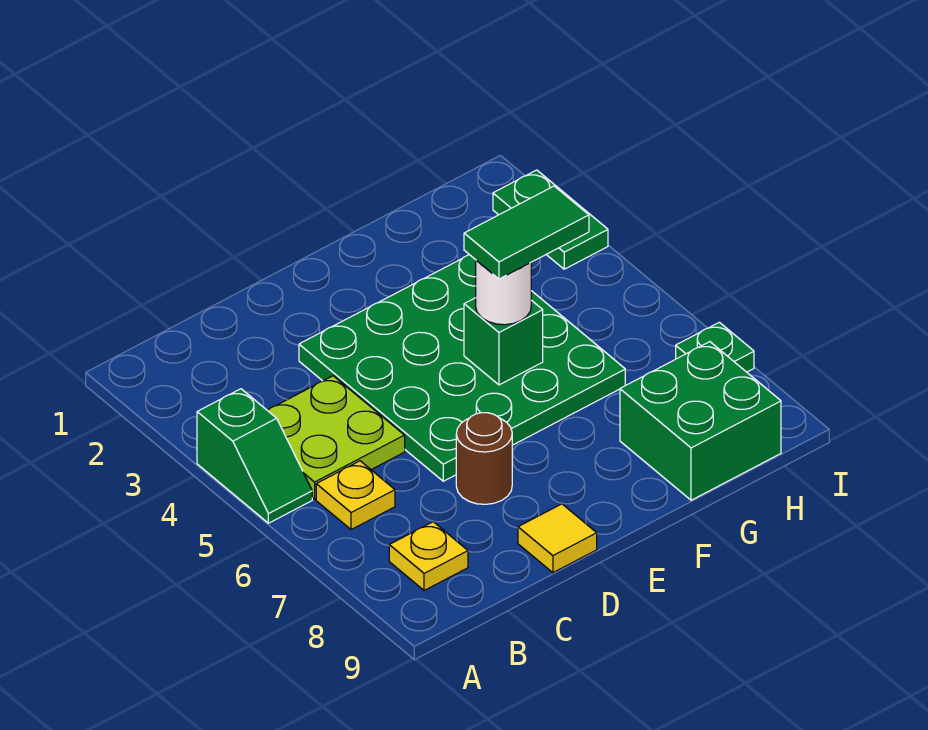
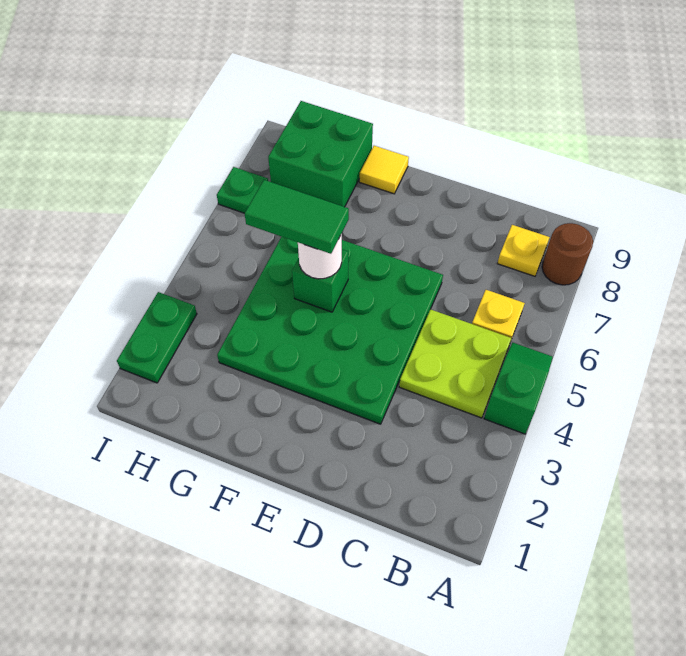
brown 1x1 round brick [456,413,512,504] -> brown 1x1 round brick moved to [542,223,593,285]
yellow 1x1 tile [518,504,597,573] -> yellow 1x1 tile moved to [359,146,409,194]

